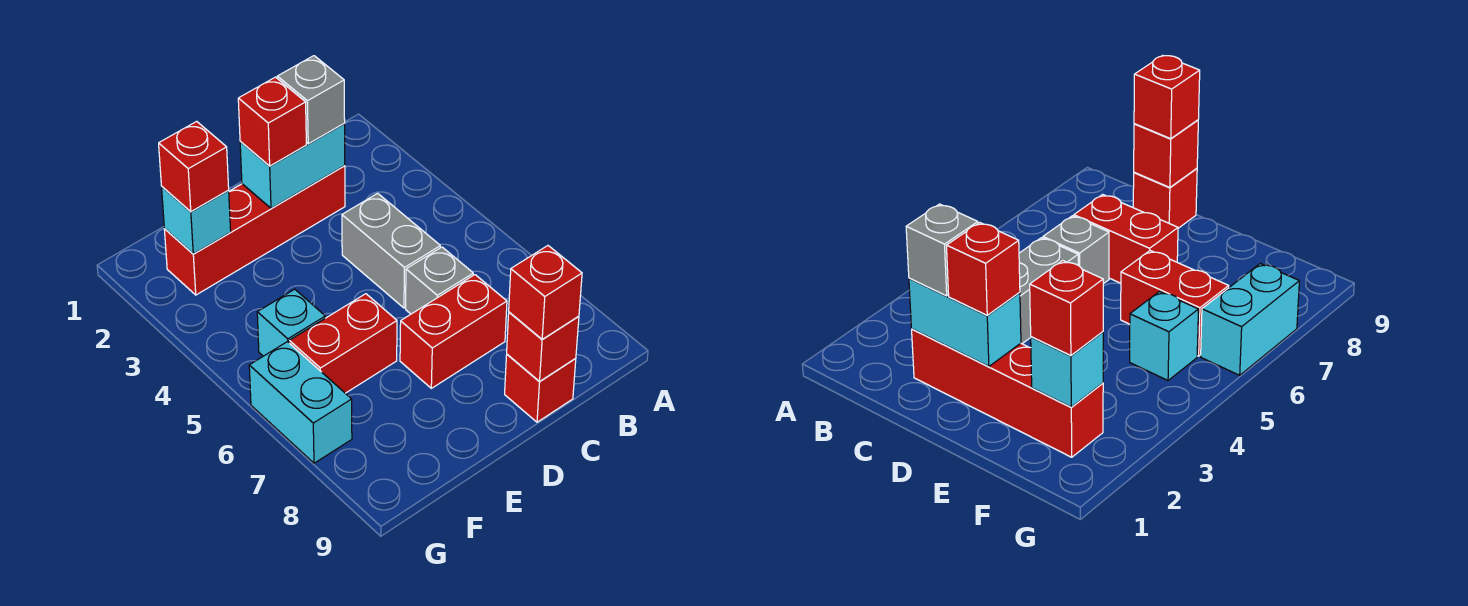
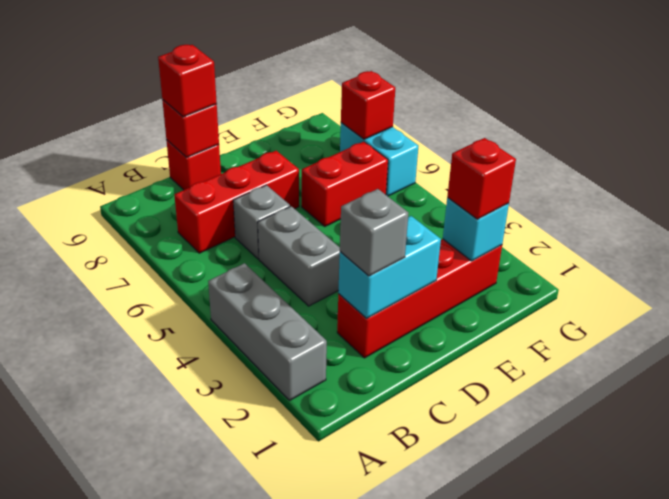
none -> grey 1x3 brick [208,263,327,401]
red 1x2 brick [400,275,507,388] -> red 1x3 brick [174,151,299,253]
red 1x1 brick [238,77,306,166] -> red 1x1 brick moved to [341,71,395,139]
cyan 1x1 brick [257,289,325,356] -> none

